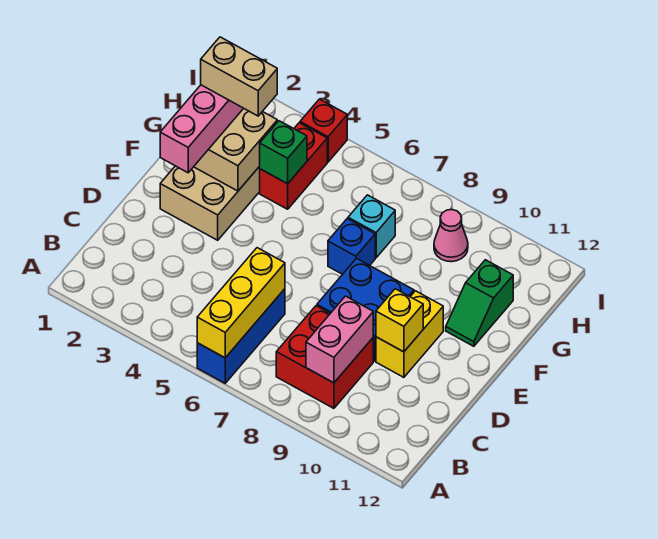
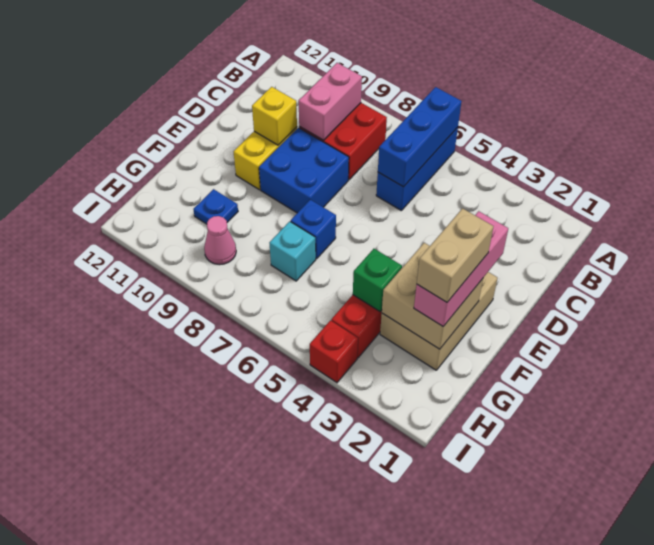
yellow 1x3 brick [197,248,285,358] -> blue 1x3 brick [378,87,462,187]
green 1x2 slope [446,260,513,346] -> none
tan 1x2 brick [201,37,277,116] -> tan 1x2 brick turned to [417,208,494,302]
none -> blue 1x1 plate [193,189,238,224]

